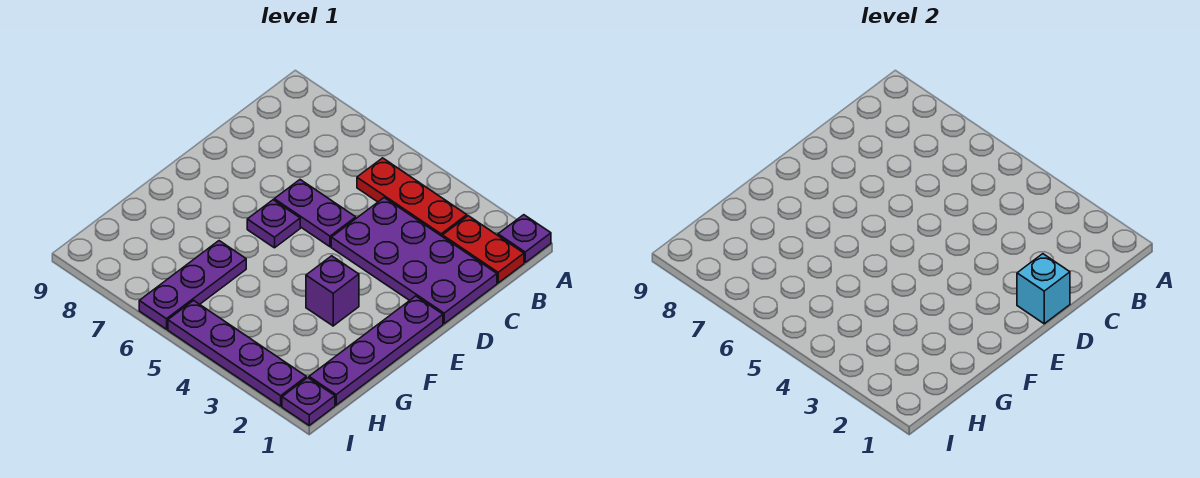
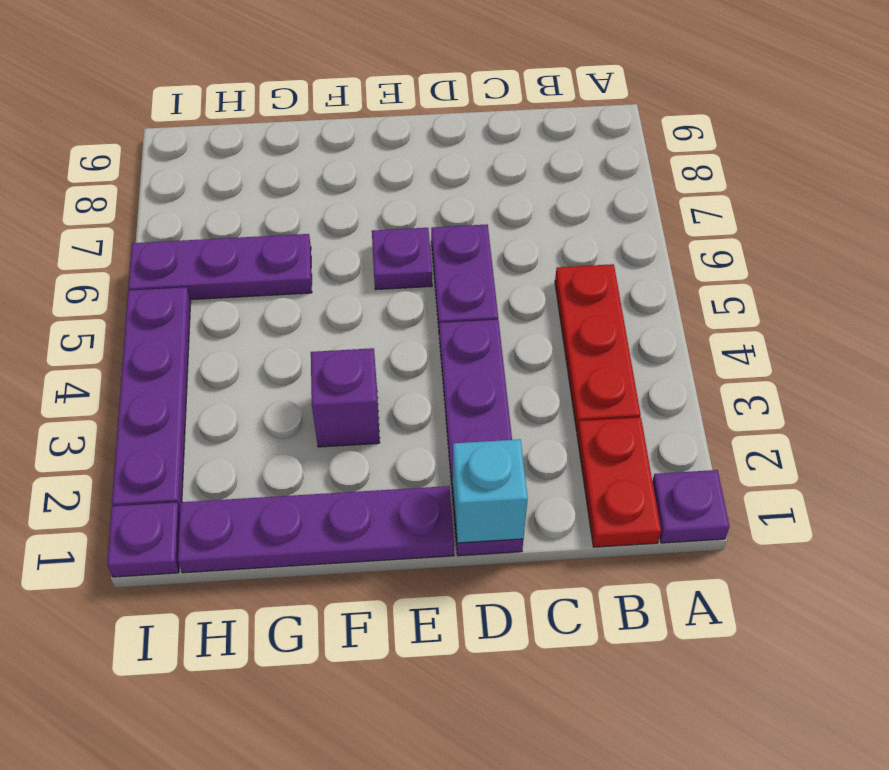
purple 2x4 plate [331,198,497,324] -> purple 1x4 plate [439,320,523,556]

